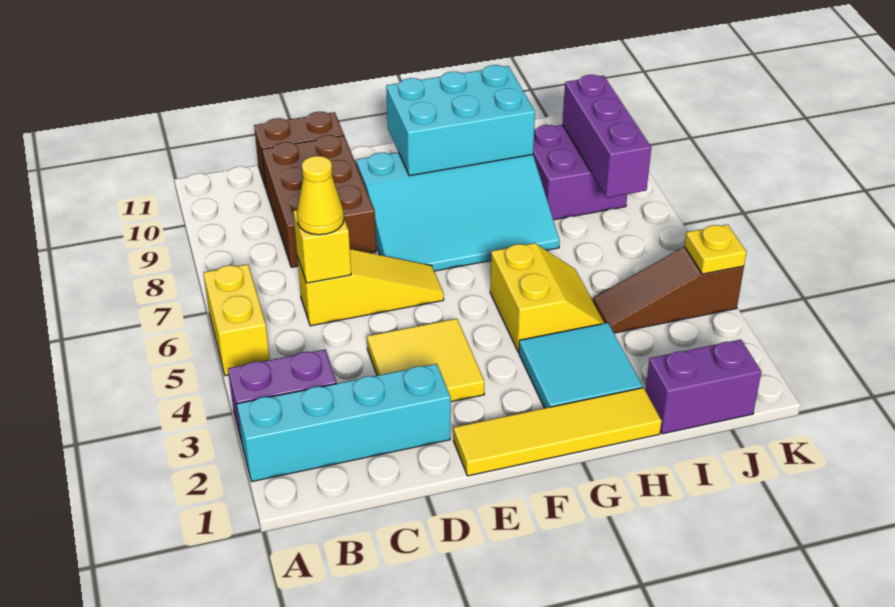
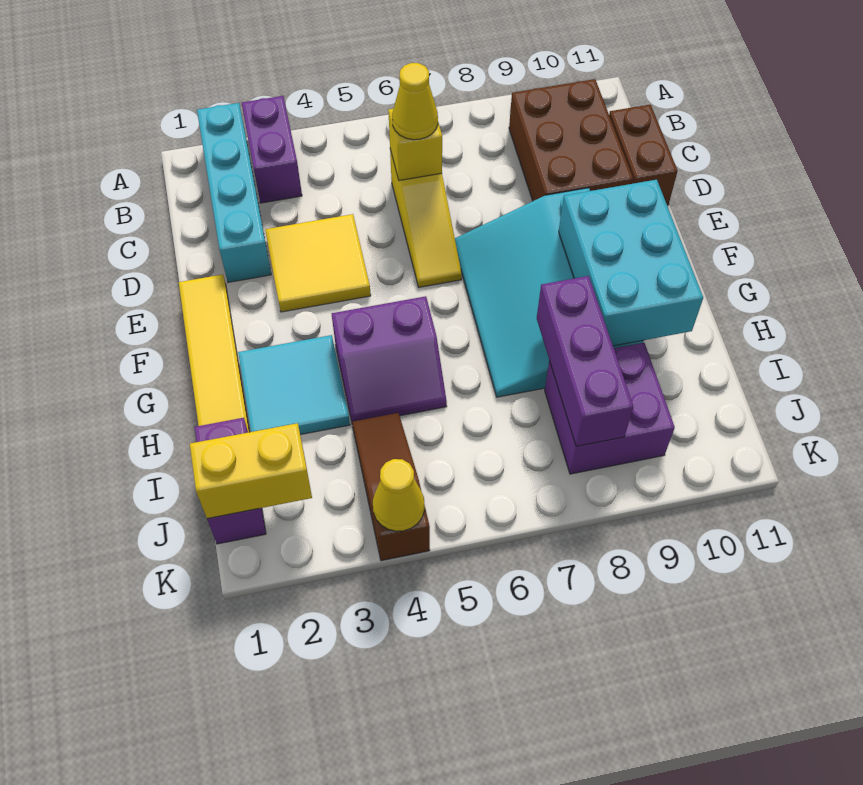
yellow 1x2 brick [204,264,270,376] -> yellow 1x2 brick moved to [190,423,312,519]
brown 2x3 brick [262,135,376,267] -> brown 2x3 brick turned to [509,79,633,201]
yellow 2x2 slope [490,243,604,352] -> purple 2x2 slope [332,296,447,422]
purple 1x3 brick [562,75,651,198] -> purple 1x3 brick turned to [537,276,633,446]
yellow 1x1 plate [684,224,747,274] -> yellow 1x1 cone [373,459,425,531]

